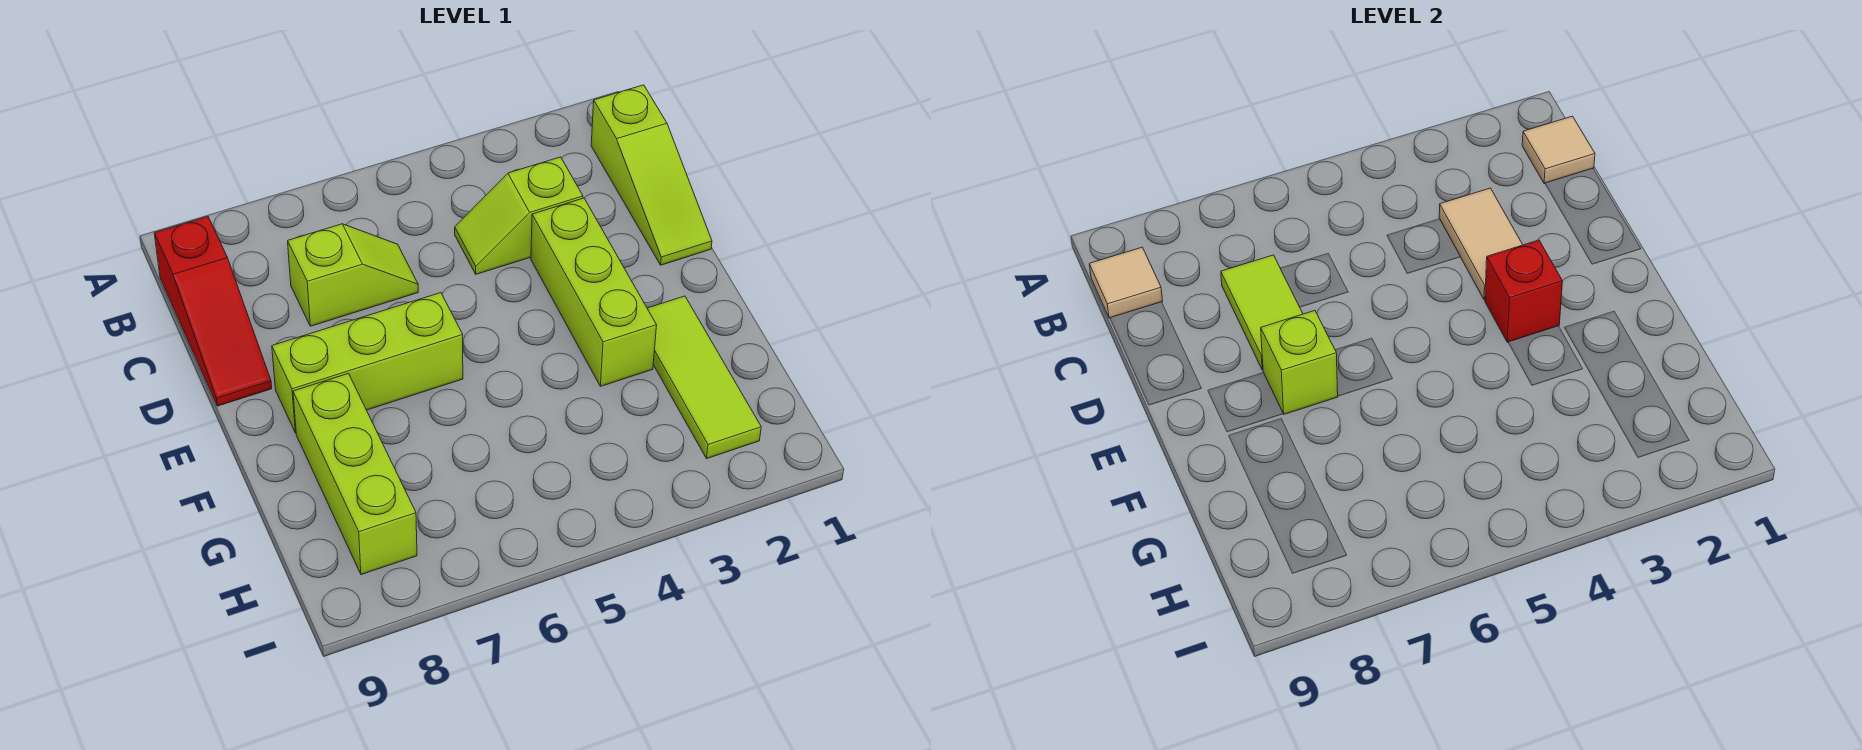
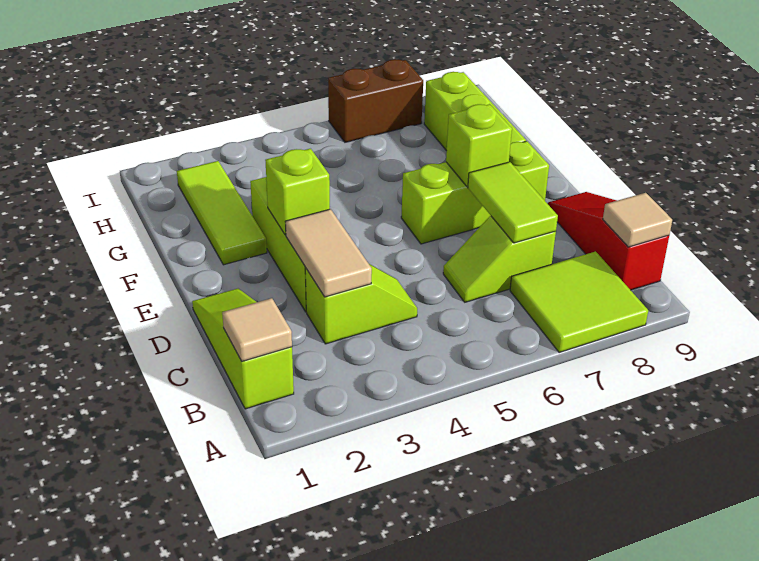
none -> lime 2x2 tile [510,251,648,353]
red 1x1 brick [1485,240,1562,342] -> lime 1x1 brick [265,149,330,235]
none -> brown 1x2 brick [328,59,423,142]

